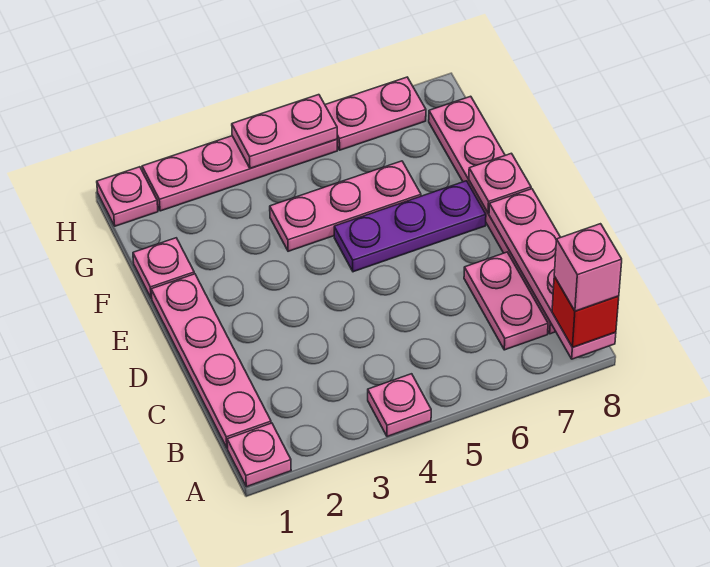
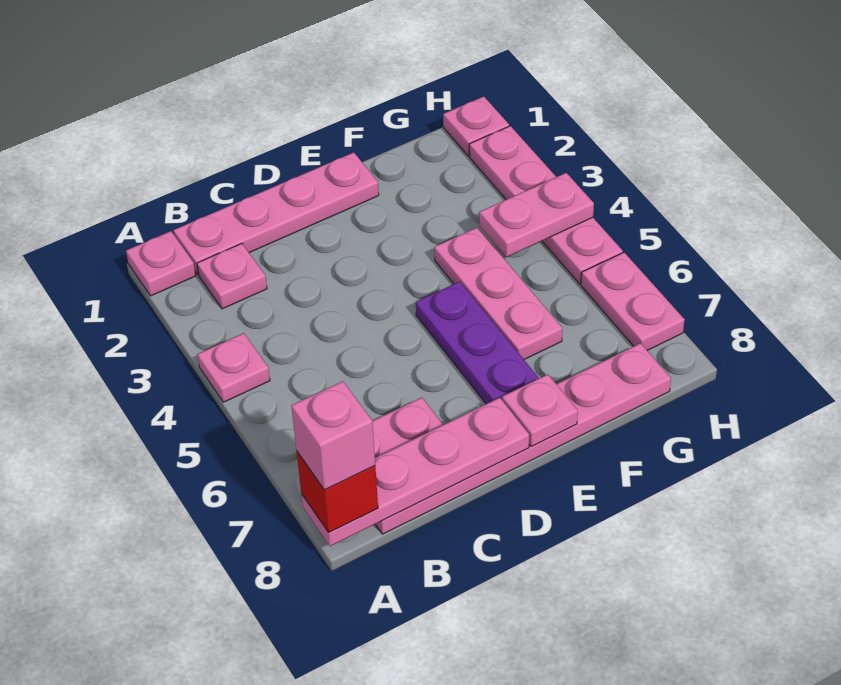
pink 1x1 plate [133,238,194,298] -> pink 1x1 plate moved to [197,244,267,309]
pink 1x2 plate [232,95,337,168] -> pink 1x2 plate turned to [479,173,594,257]

